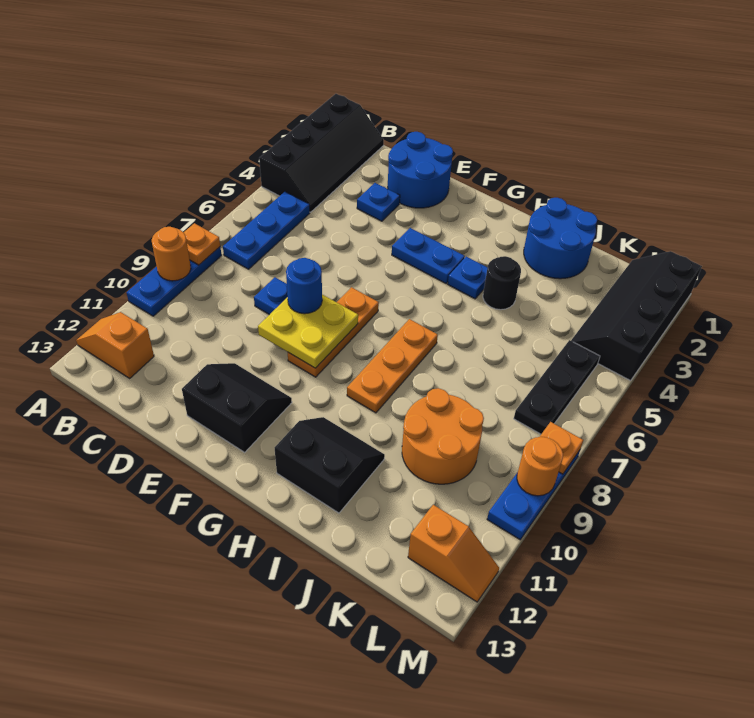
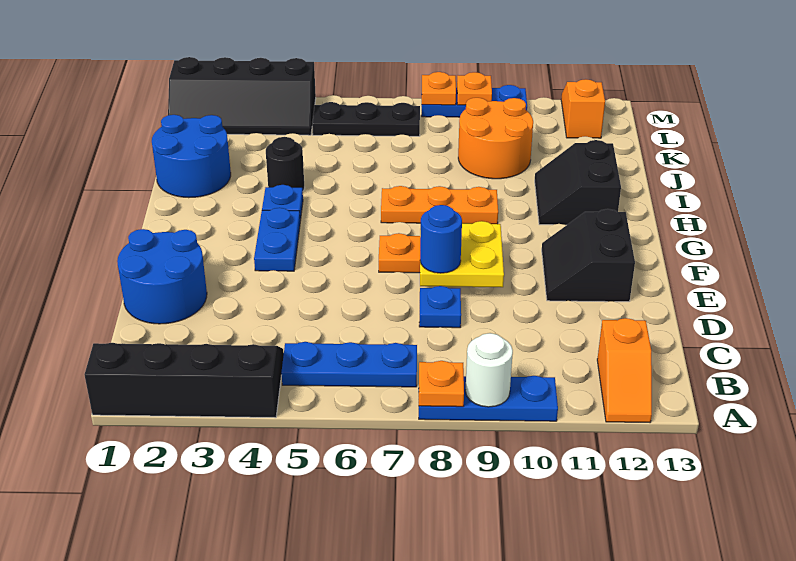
orange 1x1 round brick [152,227,191,281] -> white 1x1 round brick [465,333,513,407]
blue 1x1 plate [357,183,400,221] -> none
orange 1x1 round brick [517,437,563,496] -> orange 1x1 plate [457,72,492,105]

